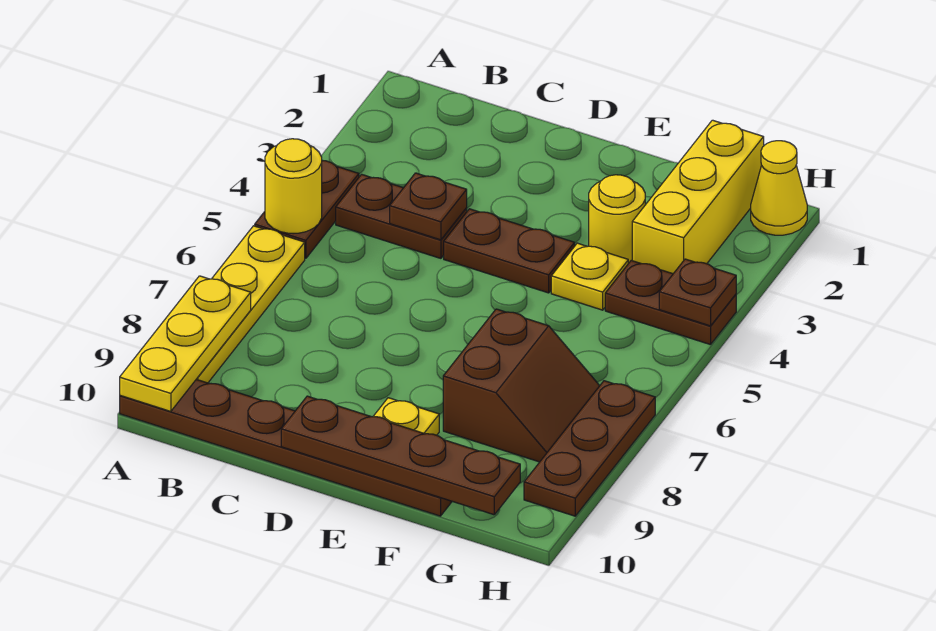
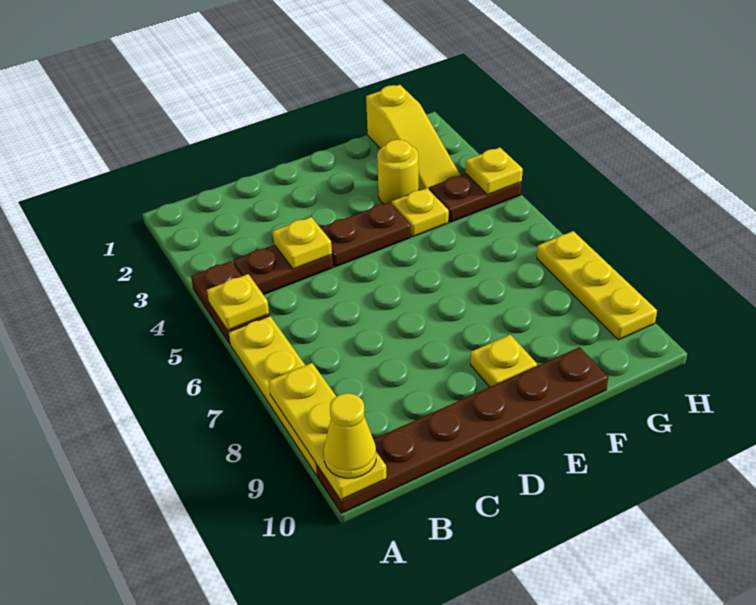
yellow 1x1 round brick [265,139,322,233] -> yellow 1x1 plate [207,274,269,330]
brown 1x1 plate [390,173,467,240] -> yellow 1x1 plate [273,217,332,269]
brown 1x4 plate [281,396,520,515] -> none
brown 2x2 slope [443,309,600,462] -> none
yellow 1x3 brick [632,120,764,274] -> yellow 1x3 slope [366,85,460,190]
yellow 1x1 cone [751,141,807,235] -> yellow 1x1 cone moved to [324,393,376,478]
brown 1x1 plate [659,259,736,326] -> yellow 1x1 plate [465,148,523,195]
brown 1x3 plate [524,381,655,516] -> yellow 1x3 plate [537,231,657,340]

